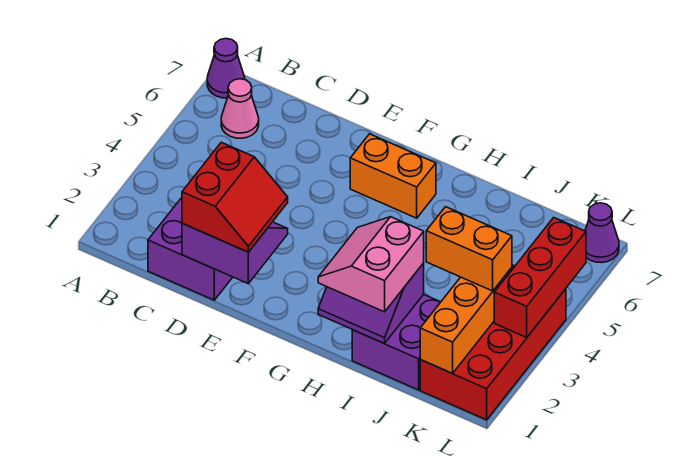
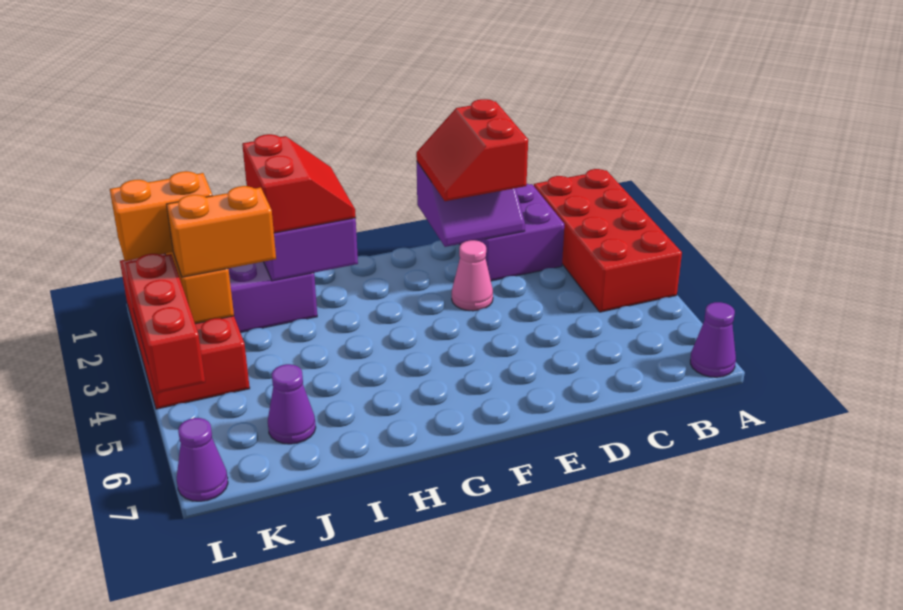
none -> red 2x4 brick [534,169,682,312]
pink 1x1 cone [221,79,259,138] -> pink 1x1 cone moved to [452,240,493,311]
orange 1x2 brick [350,134,436,218] -> orange 1x2 brick moved to [110,171,213,261]
pink 2x2 slope [318,217,424,312] -> red 2x2 slope [242,134,356,233]
none -> purple 1x1 cone [268,364,316,444]

